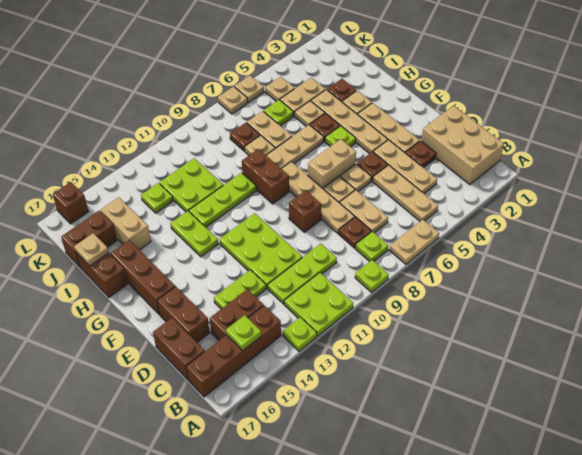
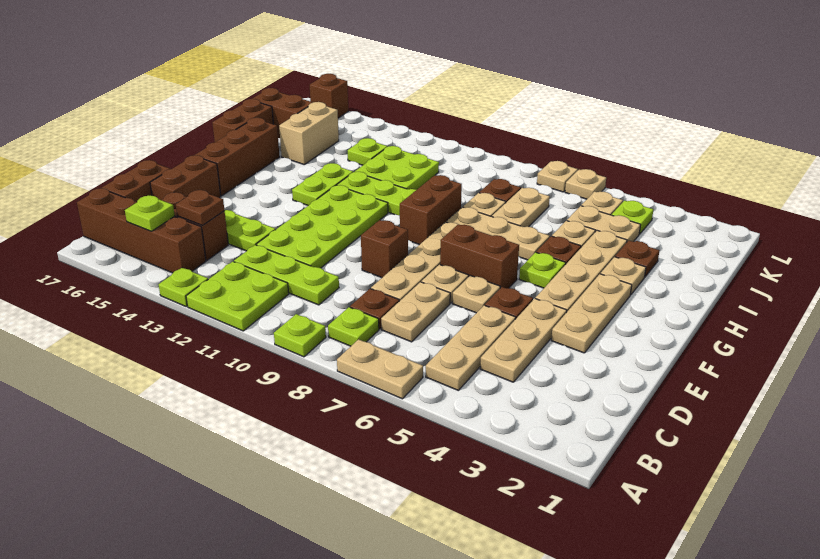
tan 2x3 brick [421,106,504,185] -> none
brown 1x1 plate [406,141,436,168] -> brown 1x1 plate moved to [176,190,224,225]
lime 2x3 plate [220,213,302,288] -> lime 2x4 plate [256,185,388,268]
tan 1x2 brick [308,139,356,189] -> brown 1x2 brick [440,224,519,288]
tan 1x1 plate [74,233,109,266] -> none
lime 1x1 plate [264,100,293,126] -> lime 1x1 plate moved to [612,201,654,234]

